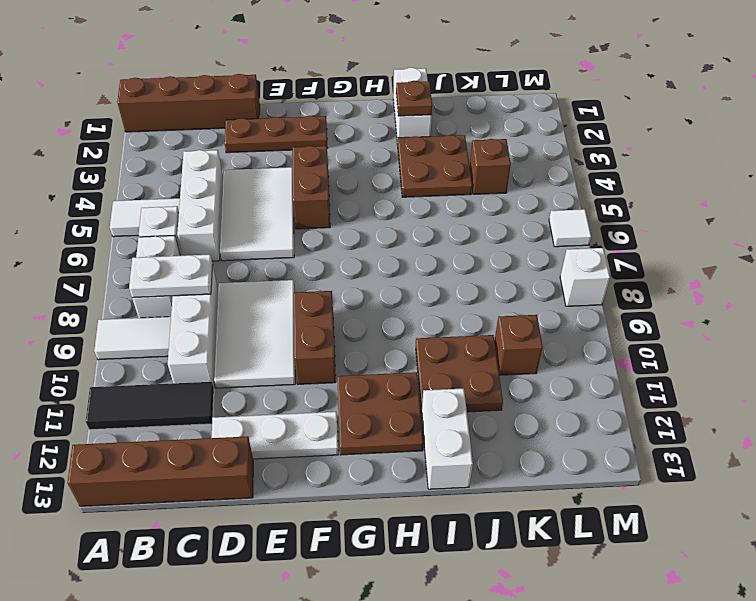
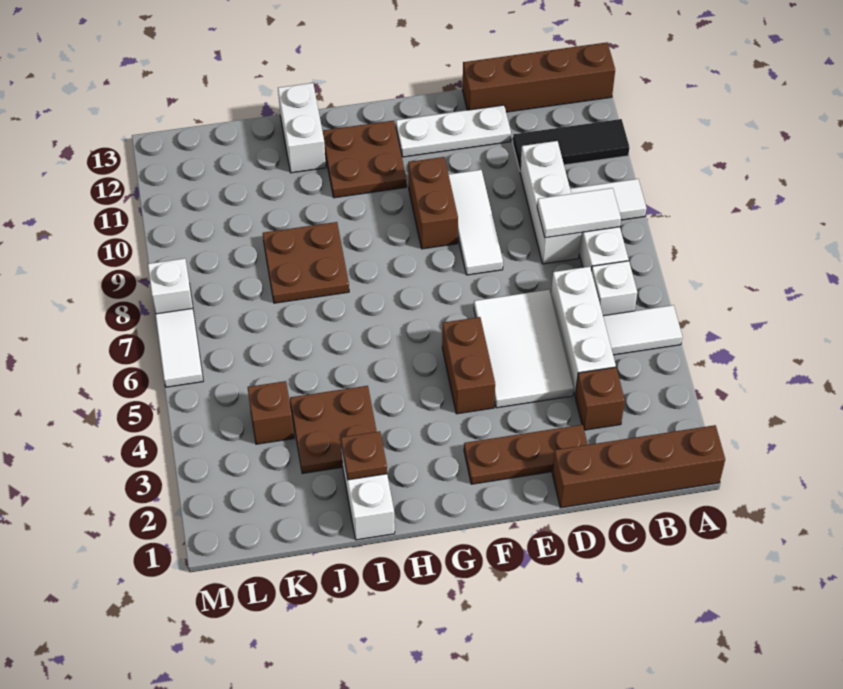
white 1x2 plate [129,254,213,298] -> white 1x2 tile [537,188,621,238]
white 2x3 tile [214,280,295,388] -> white 1x3 tile [449,170,503,275]
brown 2x2 plate [416,335,503,414] -> brown 2x2 plate moved to [263,222,349,303]
brown 1x1 brick [494,315,543,375] -> brown 1x1 brick moved to [575,367,625,430]
white 1x1 tile [549,209,591,247] -> white 1x2 tile [155,308,203,387]

